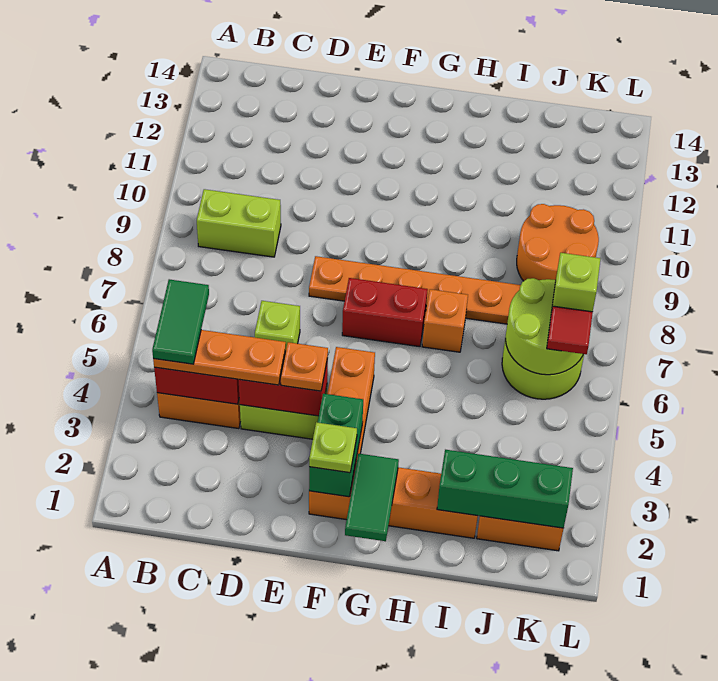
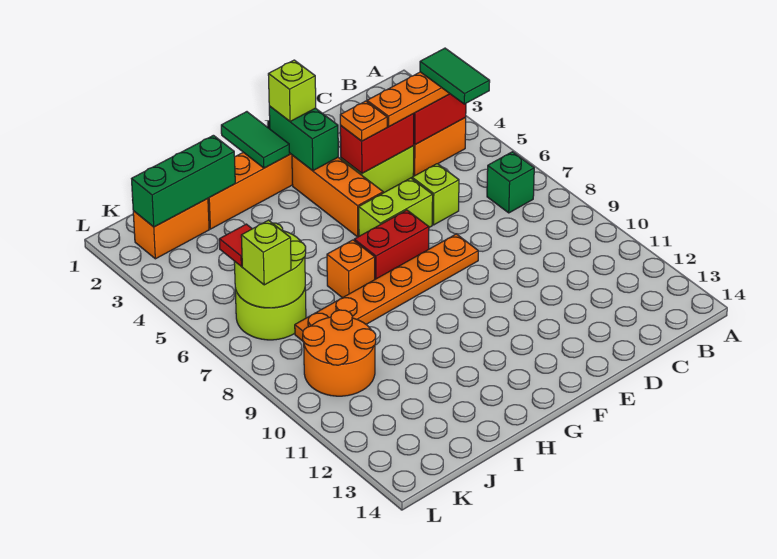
none -> green 1x1 brick [487,152,534,213]
lime 1x2 brick [197,189,281,257] -> lime 1x2 brick moved to [359,178,433,236]
lime 1x1 plate [309,422,357,473] -> lime 1x1 brick [268,60,316,121]

